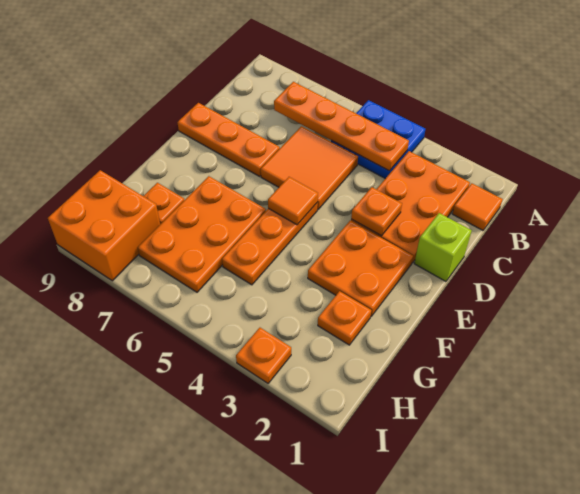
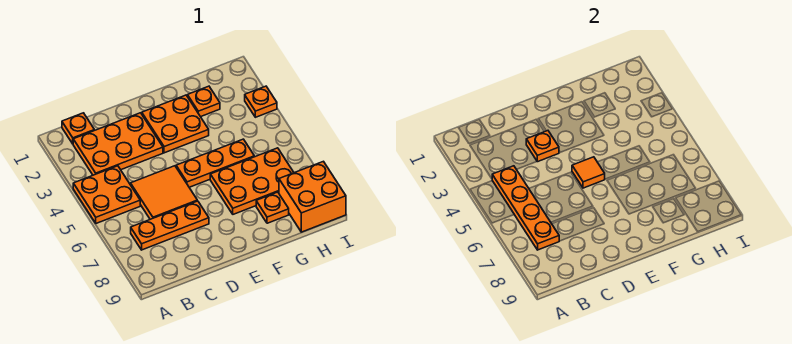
blue 2x2 plate [331,100,425,179] -> orange 2x2 plate [73,166,140,223]
orange 1x1 tile [452,183,503,230] -> orange 1x1 plate [62,113,94,144]
lime 1x1 brick [414,213,472,281] -> none
orange 1x3 plate [177,103,280,176] -> orange 1x3 plate turned to [131,201,209,250]

